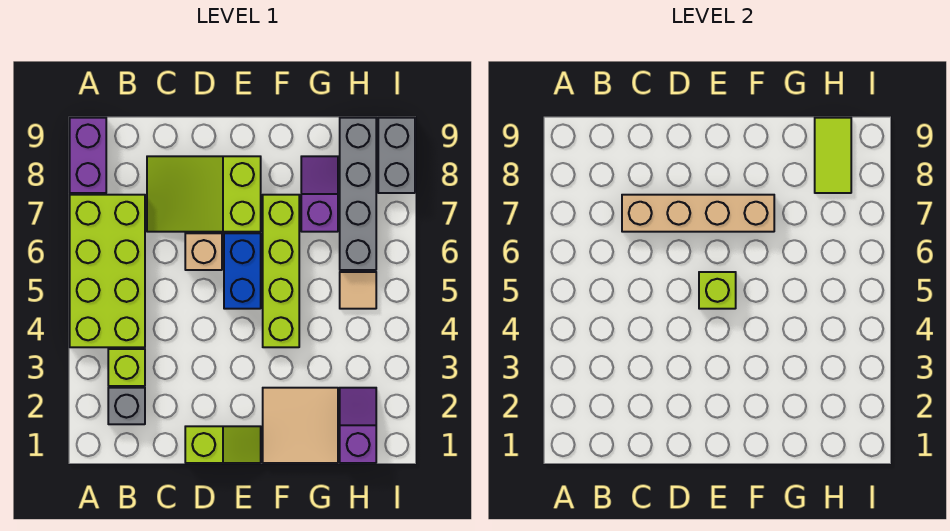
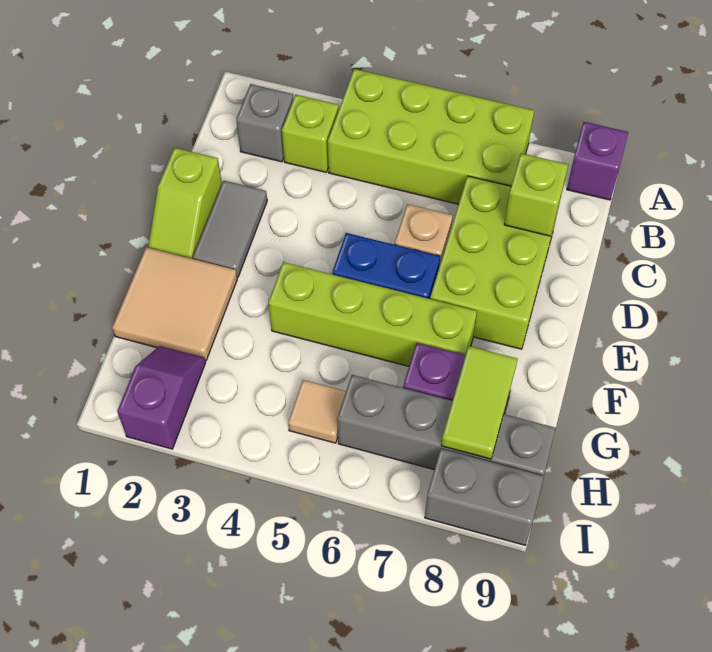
purple 1x2 brick [70,118,106,193] -> purple 1x1 brick [567,122,628,200]
lime 2x3 slope [147,156,261,232] -> lime 2x3 brick [430,176,559,349]
tan 1x4 brick [622,195,774,232] -> none
none -> grey 1x2 tile [193,181,267,277]
lime 1x1 brick [699,272,736,309] -> lime 1x1 brick moved to [504,153,568,236]
purple 1x2 slope [340,388,376,463] -> purple 1x2 slope turned to [117,346,206,449]
lime 1x2 tile [815,118,851,193] -> lime 1x2 tile turned to [441,346,517,459]

